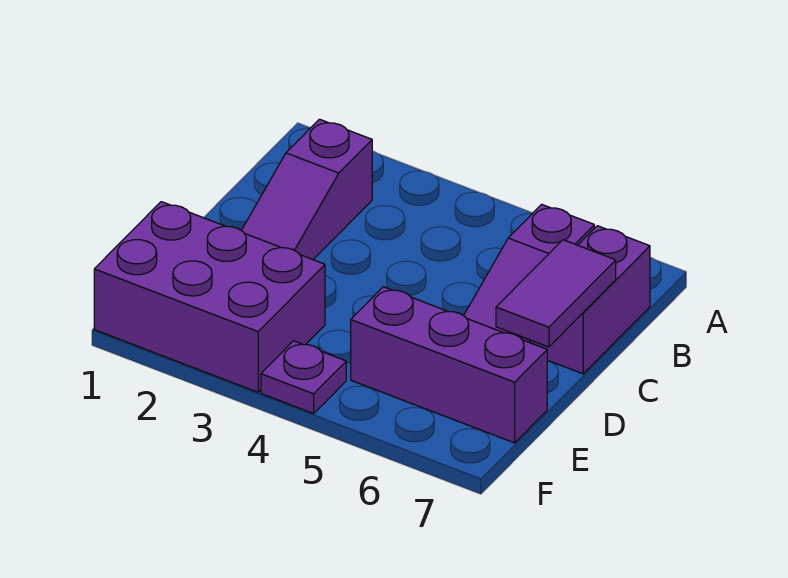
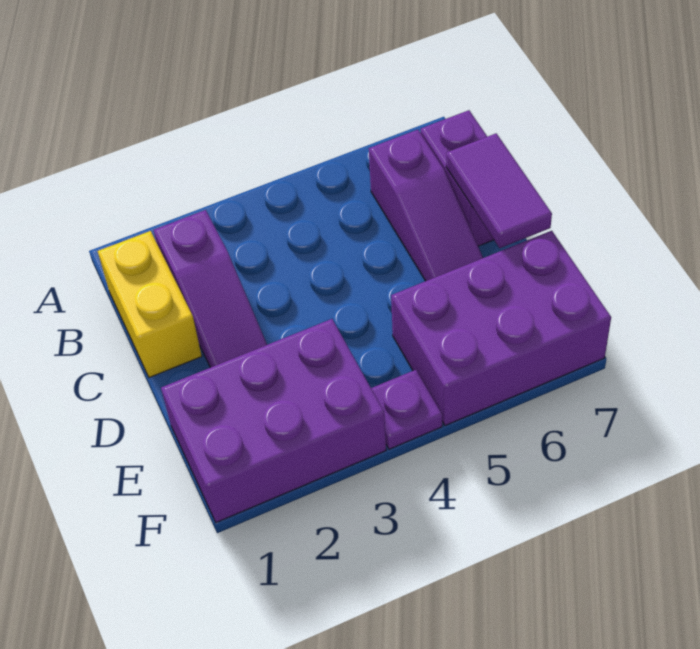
none -> yellow 1x2 brick [98,231,202,378]
purple 1x3 brick [351,287,547,443] -> purple 2x3 brick [391,231,611,426]

